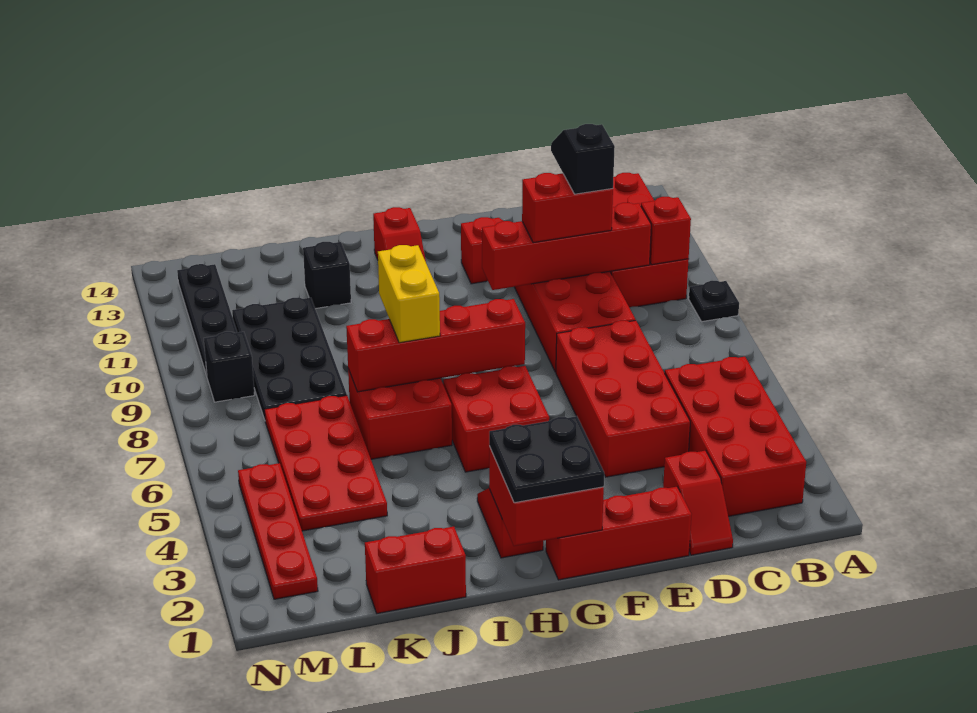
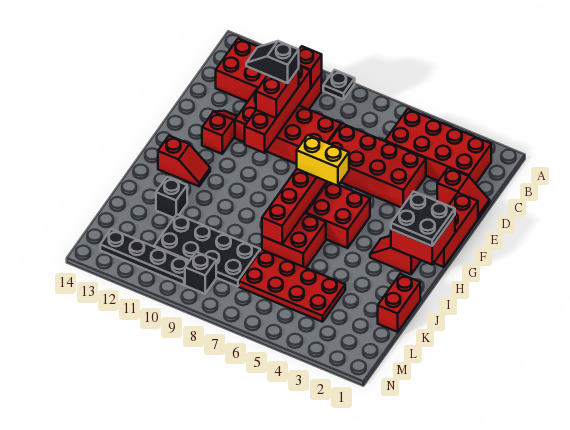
yellow 1x2 brick [378,245,440,343] -> yellow 1x2 brick moved to [297,135,349,186]
red 1x4 plate [238,463,318,599] -> none

